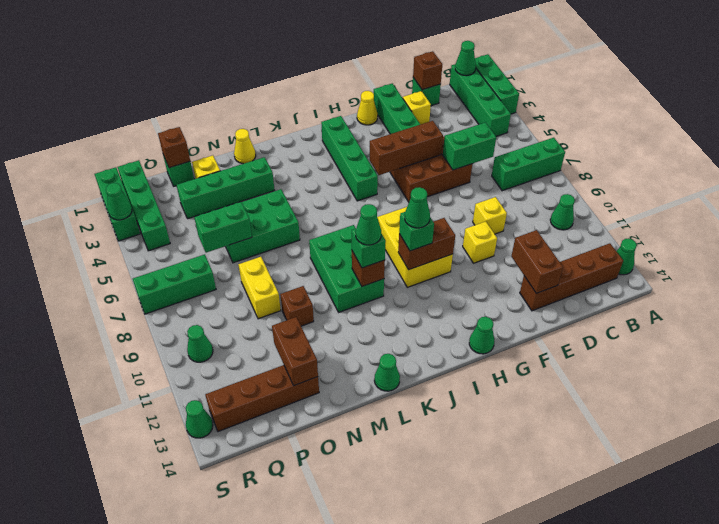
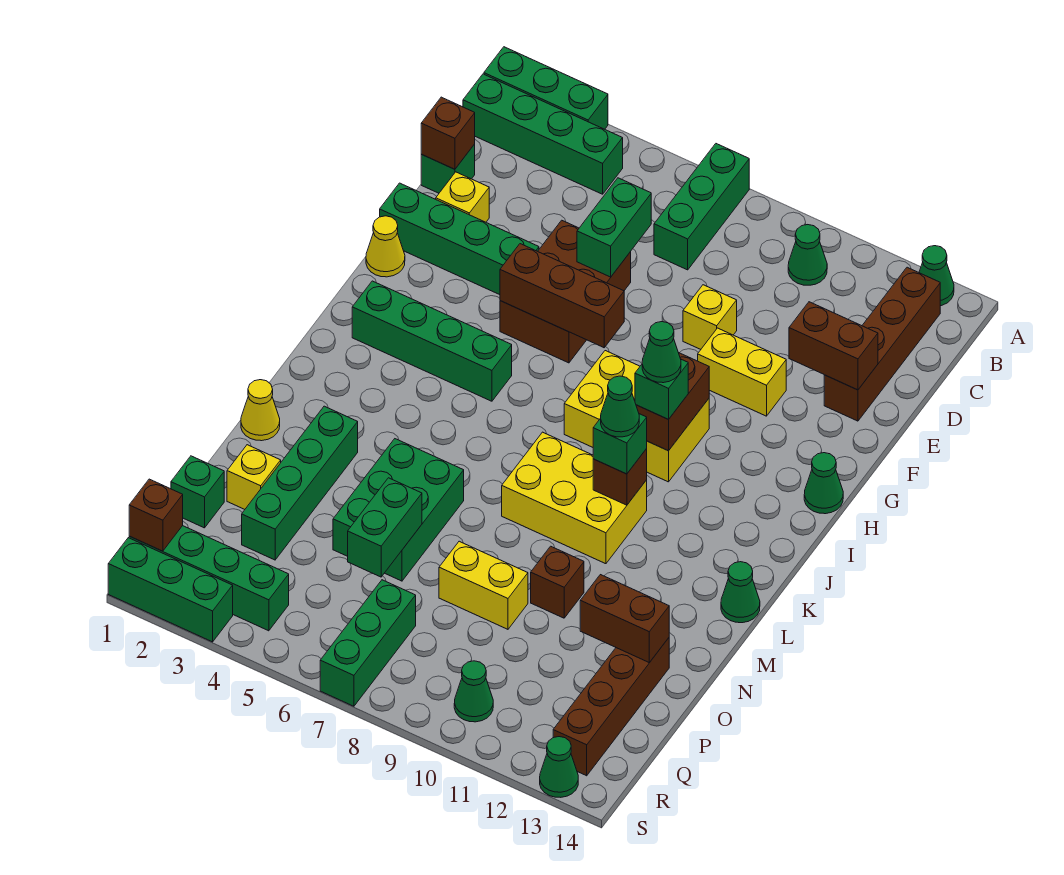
green 1x1 cone [455,41,476,76] -> none
brown 1x3 brick [370,121,443,175] -> brown 1x3 brick turned to [500,244,624,348]
yellow 1x1 brick [463,222,497,263] -> yellow 1x2 brick [698,328,786,416]
green 2x3 brick [309,225,384,312] -> yellow 2x3 brick [502,432,647,564]
brown 1x1 brick [158,127,190,168] -> brown 1x1 brick moved to [129,479,183,551]
green 1x1 cone [106,183,132,220] -> none

